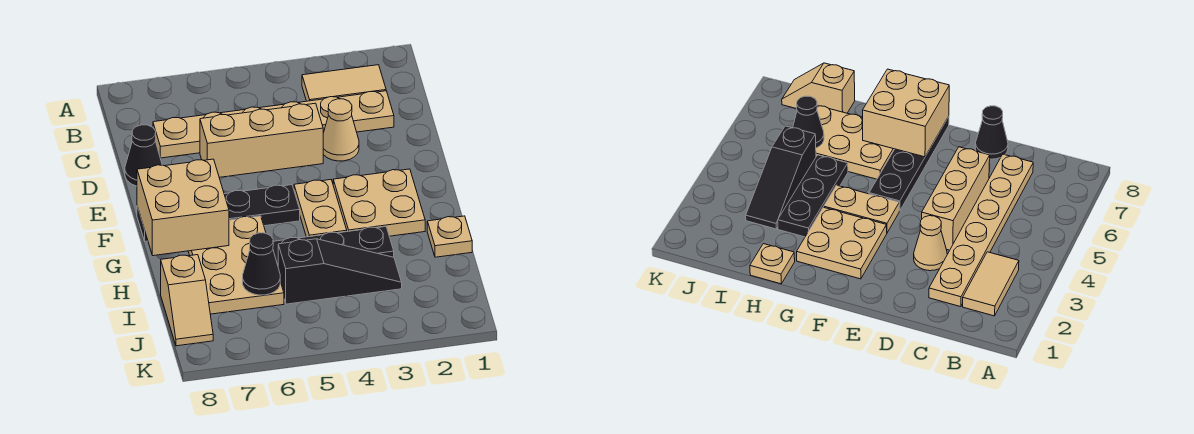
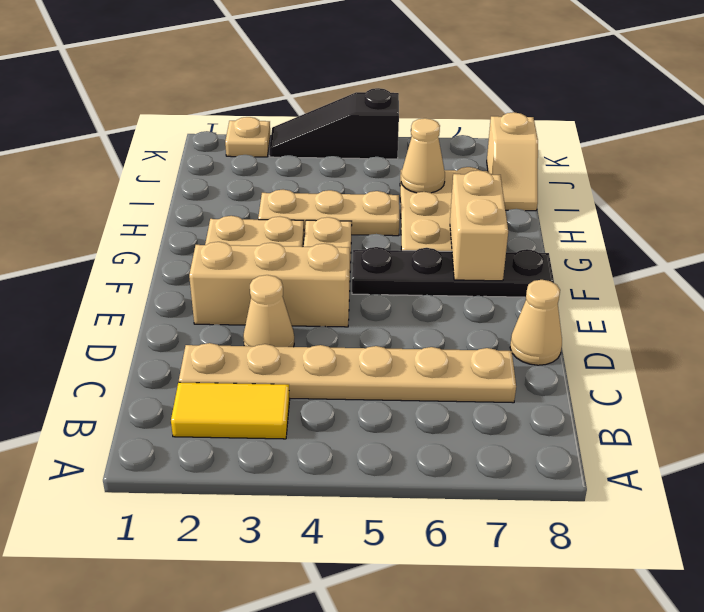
tan 1x2 tile [302,65,386,101] -> yellow 1x2 tile [171,382,290,439]
tan 1x3 brick [200,103,323,177] -> tan 1x3 brick moved to [189,242,350,327]
black 1x1 cone [125,125,162,186] -> tan 1x1 cone [510,280,562,365]
tan 2x2 brick [137,159,229,256] -> tan 1x2 brick [450,170,508,281]
tan 1x1 plate [427,216,472,257] -> tan 1x1 plate moved to [225,117,270,157]
black 1x3 plate [273,227,394,265] -> tan 1x3 plate [258,190,399,236]
black 1x3 slope [278,239,402,304] -> black 1x3 slope moved to [269,88,399,159]
black 1x1 cone [243,233,280,295] -> tan 1x1 cone [401,118,445,193]
tan 1x2 slope [161,255,213,346] -> tan 1x2 slope turned to [487,112,538,211]

